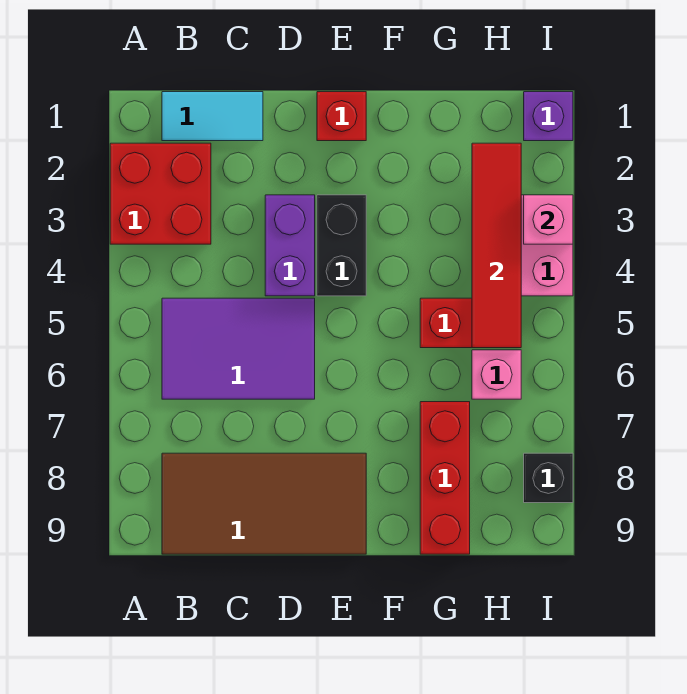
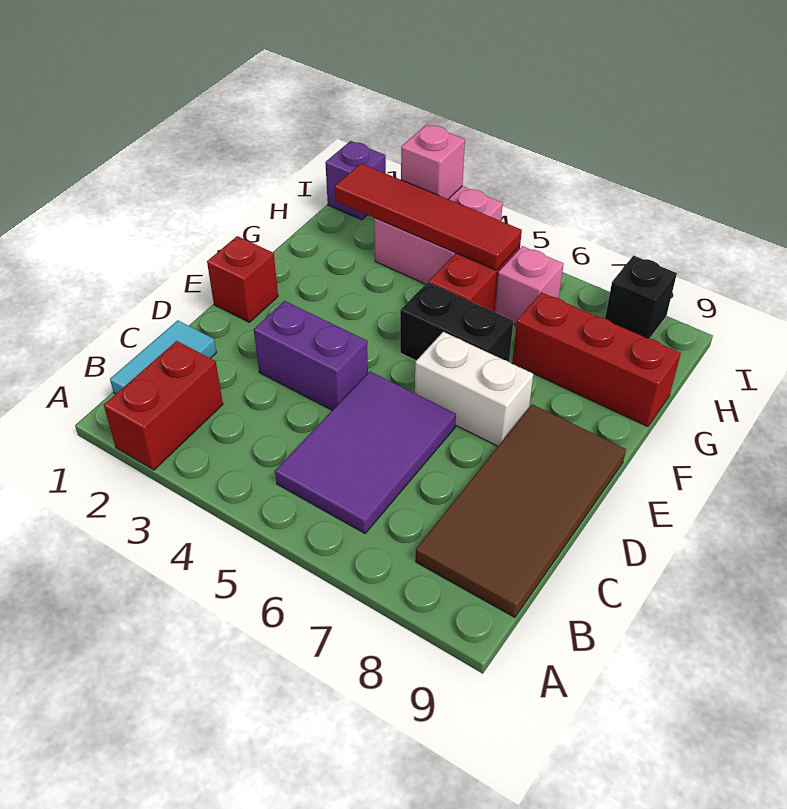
red 2x2 brick [110,143,211,244] -> red 1x2 brick [104,341,223,470]
black 1x2 brick [317,195,366,296] -> black 1x2 brick moved to [400,282,513,362]
none -> white 1x2 brick [415,332,534,446]

